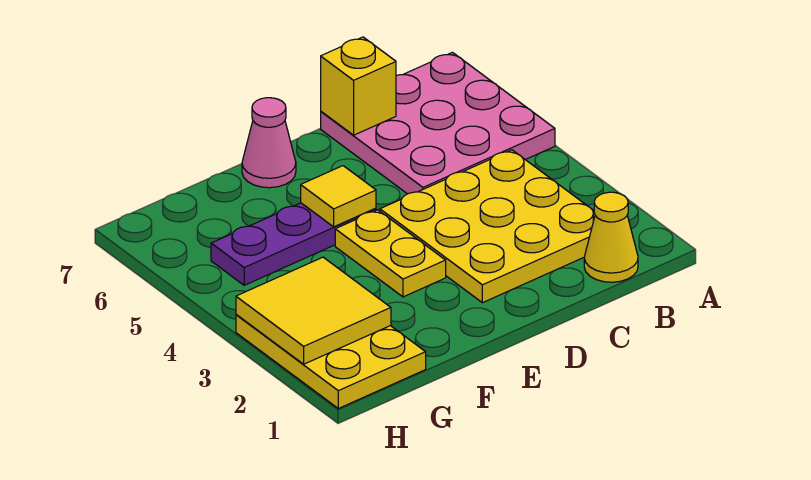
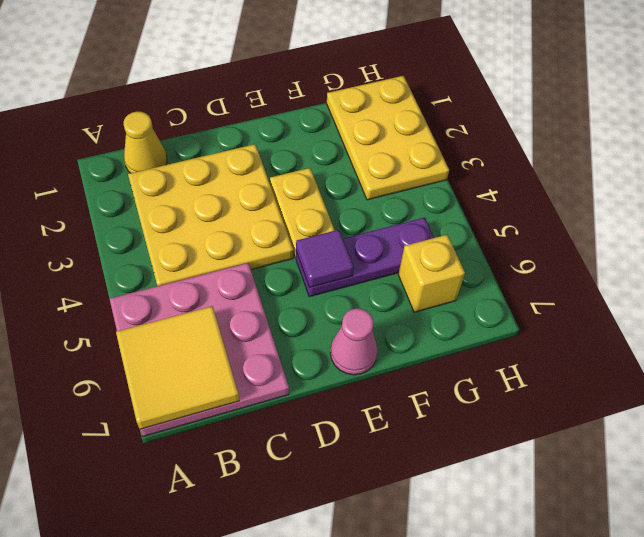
yellow 1x1 brick [321,37,396,135] -> yellow 1x1 brick moved to [398,235,465,312]
yellow 1x1 tile [301,166,376,227] -> purple 1x1 tile [296,230,354,287]
yellow 2x2 tile [236,257,391,364] -> yellow 2x2 tile moved to [116,306,239,429]

